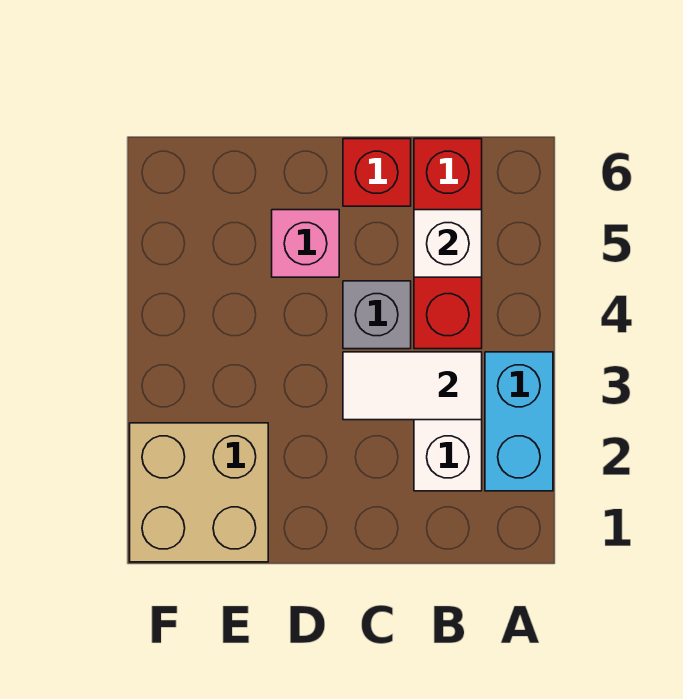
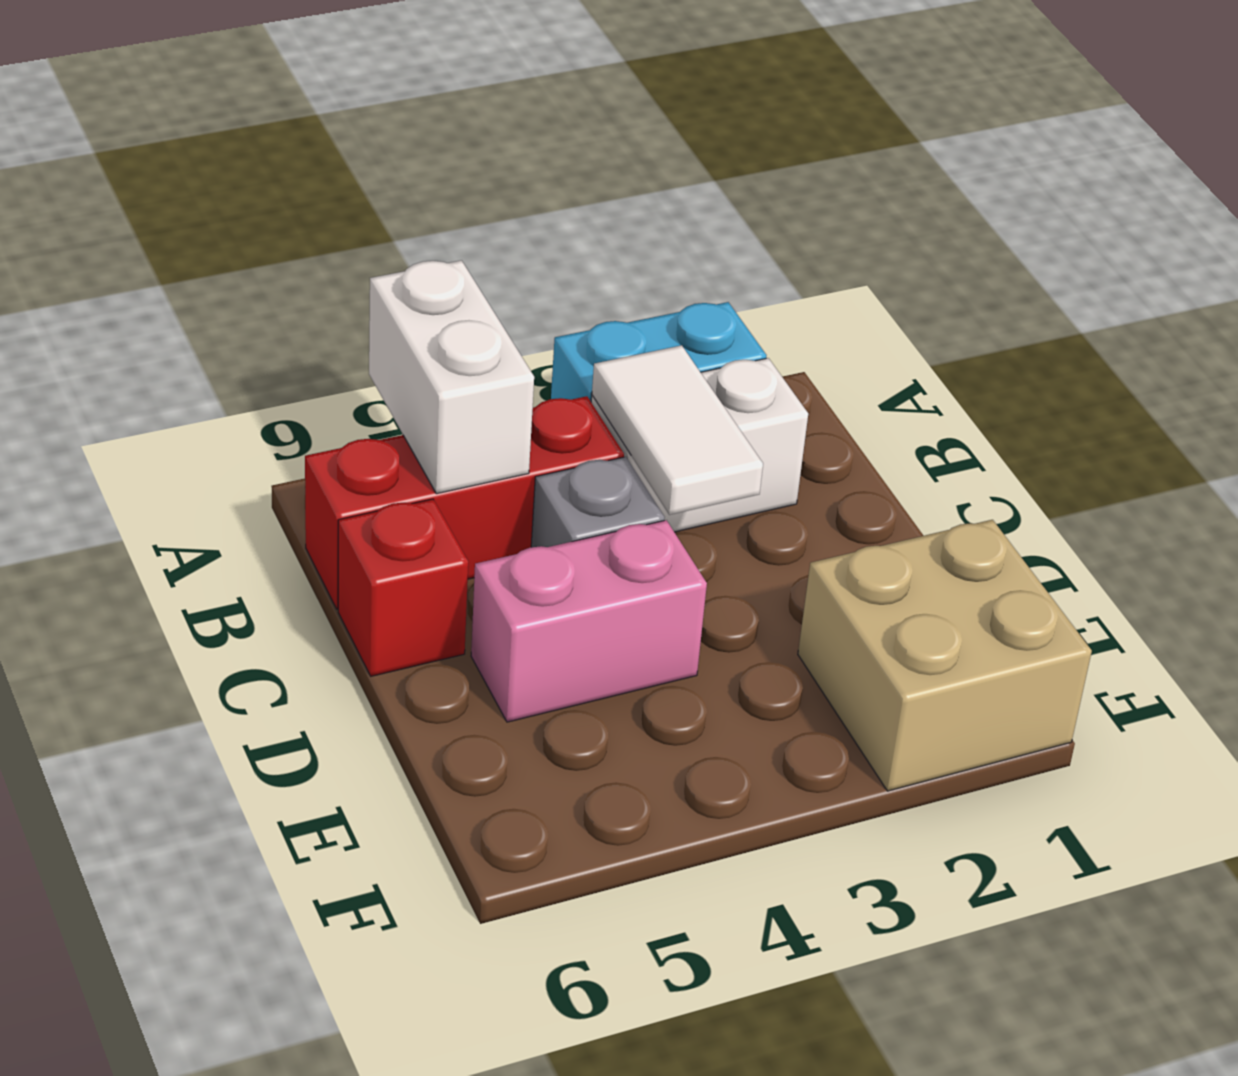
white 1x1 brick [414,210,482,277] -> white 1x2 brick [369,260,534,494]
pink 1x1 brick [272,210,339,277] -> pink 1x2 brick [471,520,707,722]

